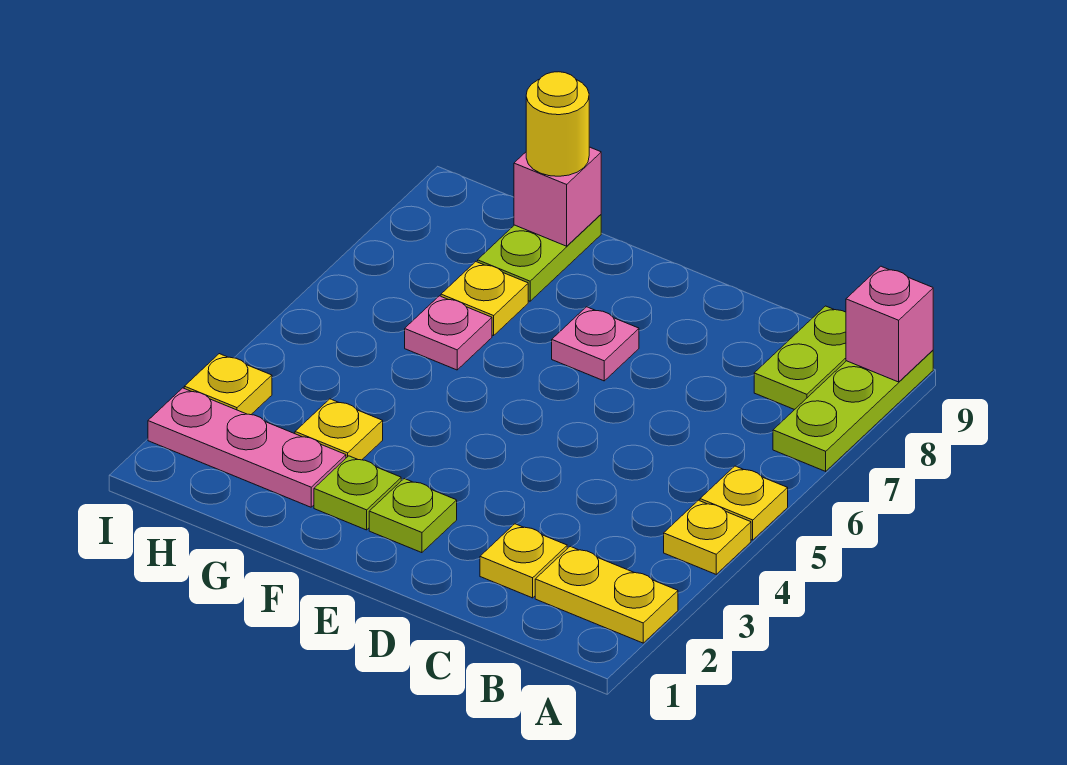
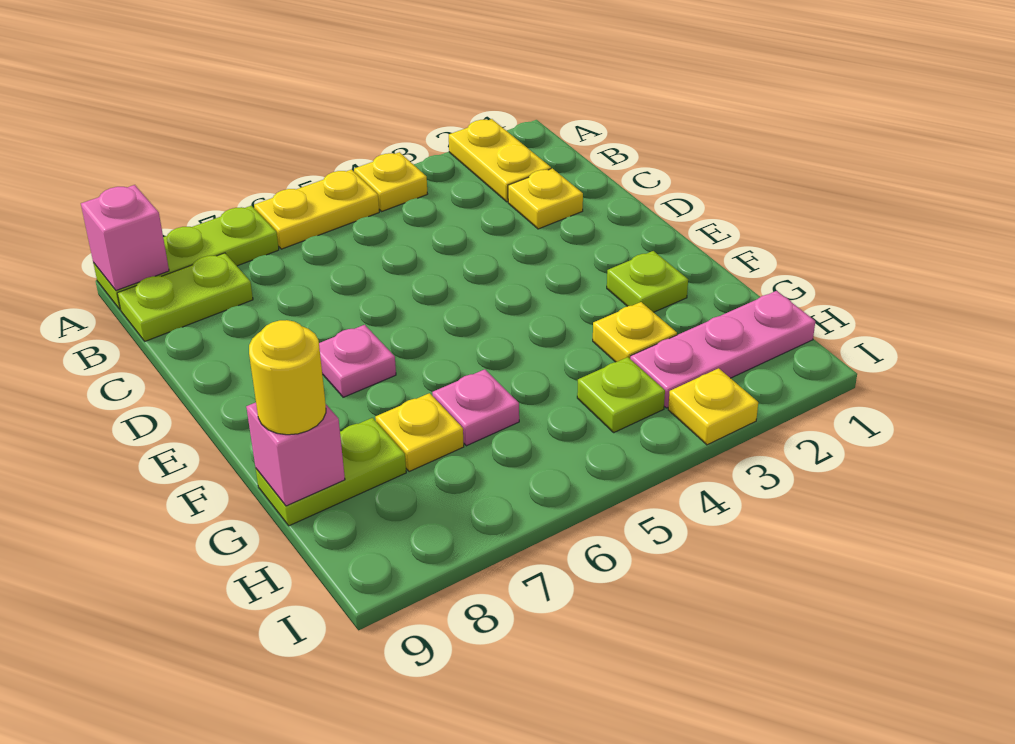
yellow 1x1 plate [700,466,788,540] -> yellow 1x2 plate [254,170,379,249]
lime 1x1 plate [369,479,457,553] -> lime 1x1 plate moved to [577,357,665,432]
pink 1x3 plate [148,388,346,507] -> pink 1x3 plate turned to [630,291,815,408]

